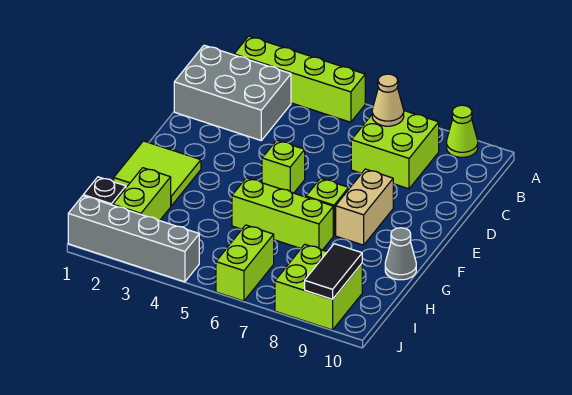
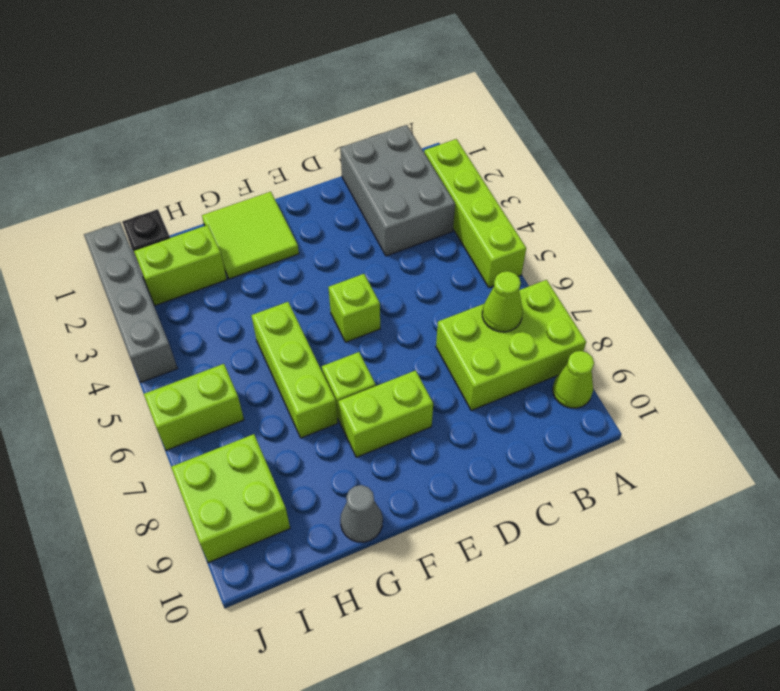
lime 2x2 brick [351,111,439,189] -> lime 2x3 brick [436,280,586,411]
tan 1x1 cone [372,74,404,126] -> lime 1x1 cone [482,271,523,332]
tan 1x2 brick [336,169,393,245] -> lime 1x2 brick [338,370,433,457]
black 1x2 tile [305,244,362,299] -> none

